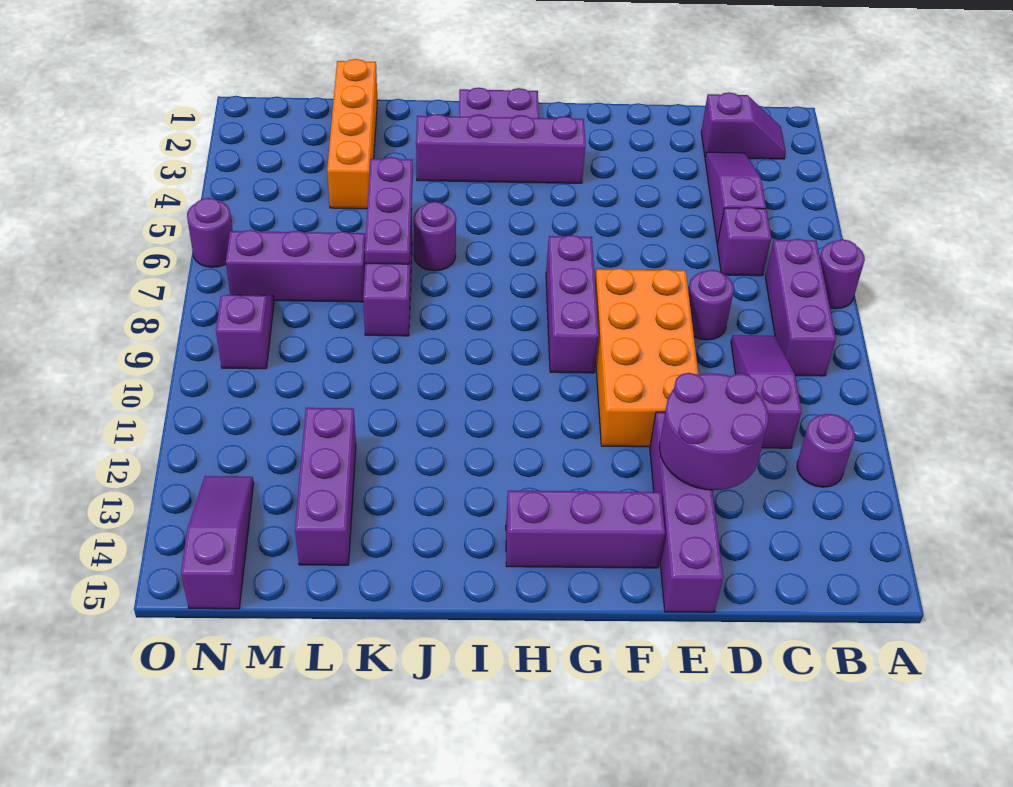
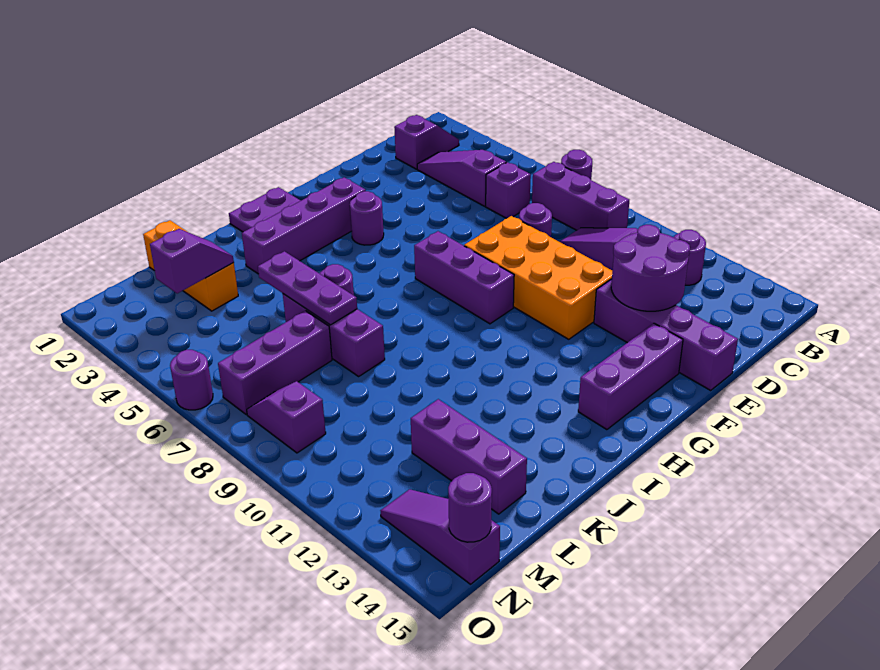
none -> purple 1x1 round brick [350,191,384,245]
orange 1x4 brick [327,59,377,209] -> orange 1x3 brick [143,220,238,311]
none -> purple 1x2 slope [150,229,234,294]
none -> purple 1x1 round brick [448,473,492,542]

